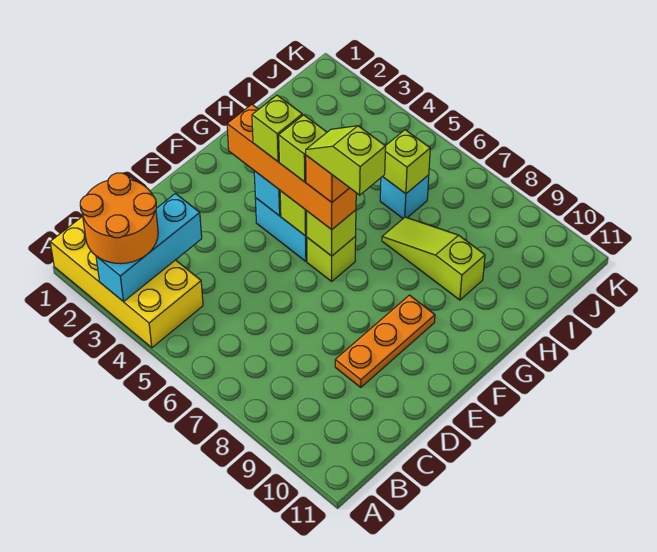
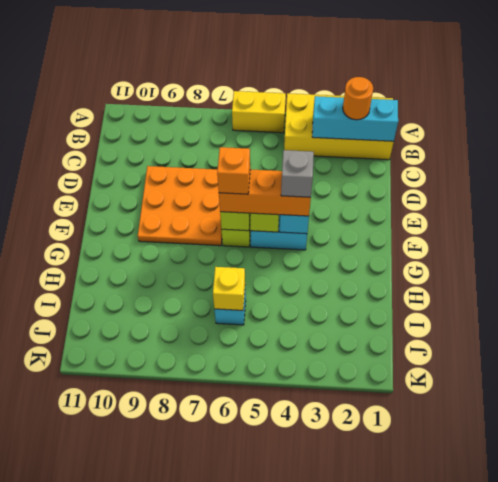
orange 2x2 round brick [80,173,158,264] -> orange 1x1 round brick [343,77,373,120]
cyan 1x3 brick [96,194,202,302] -> cyan 1x3 brick turned to [312,96,398,141]
none -> yellow 1x2 brick [232,91,286,133]
orange 1x3 plate [335,295,435,387] -> orange 3x3 plate [138,166,222,246]
orange 1x4 brick [227,104,356,230] -> orange 1x3 brick [219,169,311,216]
lime 1x1 brick [252,95,302,162] -> grey 1x1 brick [281,150,314,197]
lime 1x1 brick [279,115,327,182] -> none
lime 1x2 slope [306,126,386,195] -> none
lime 1x3 slope [382,217,485,300] -> none
lime 1x1 brick [383,130,430,194] -> yellow 1x1 brick [213,267,245,310]

